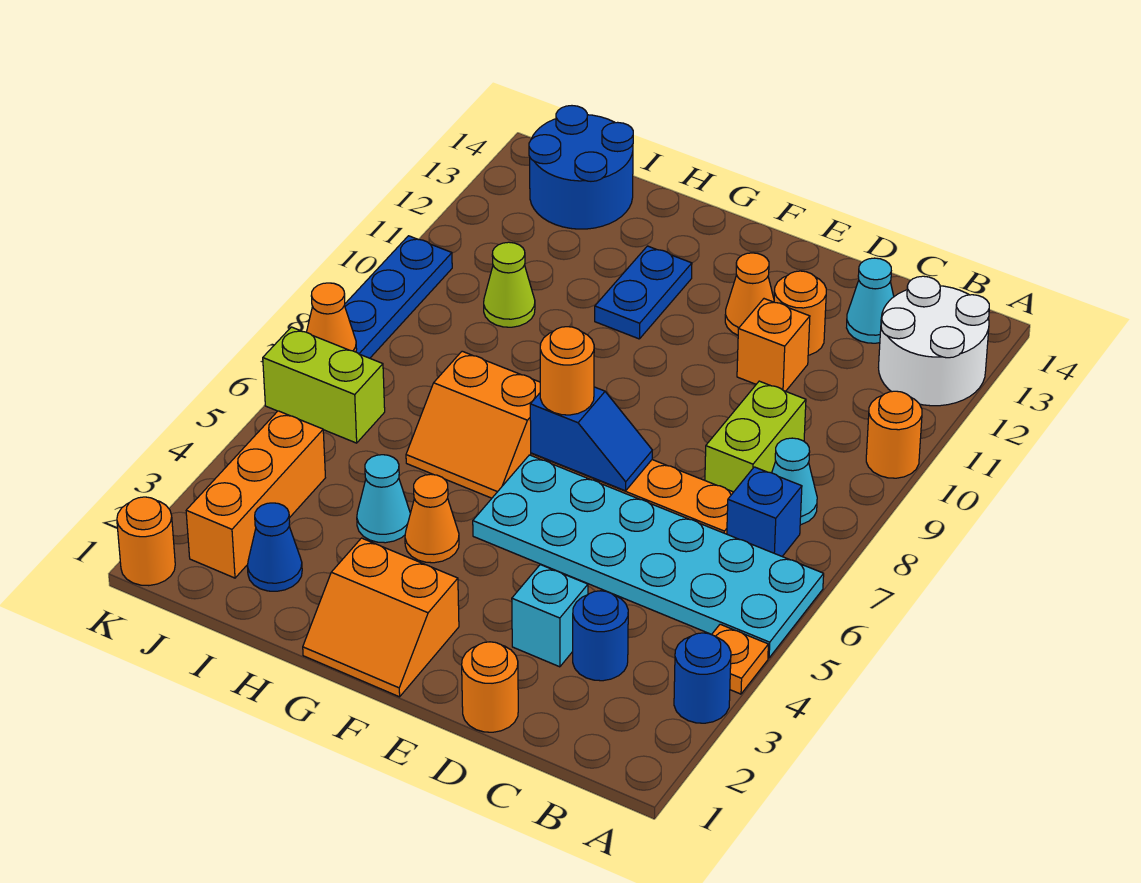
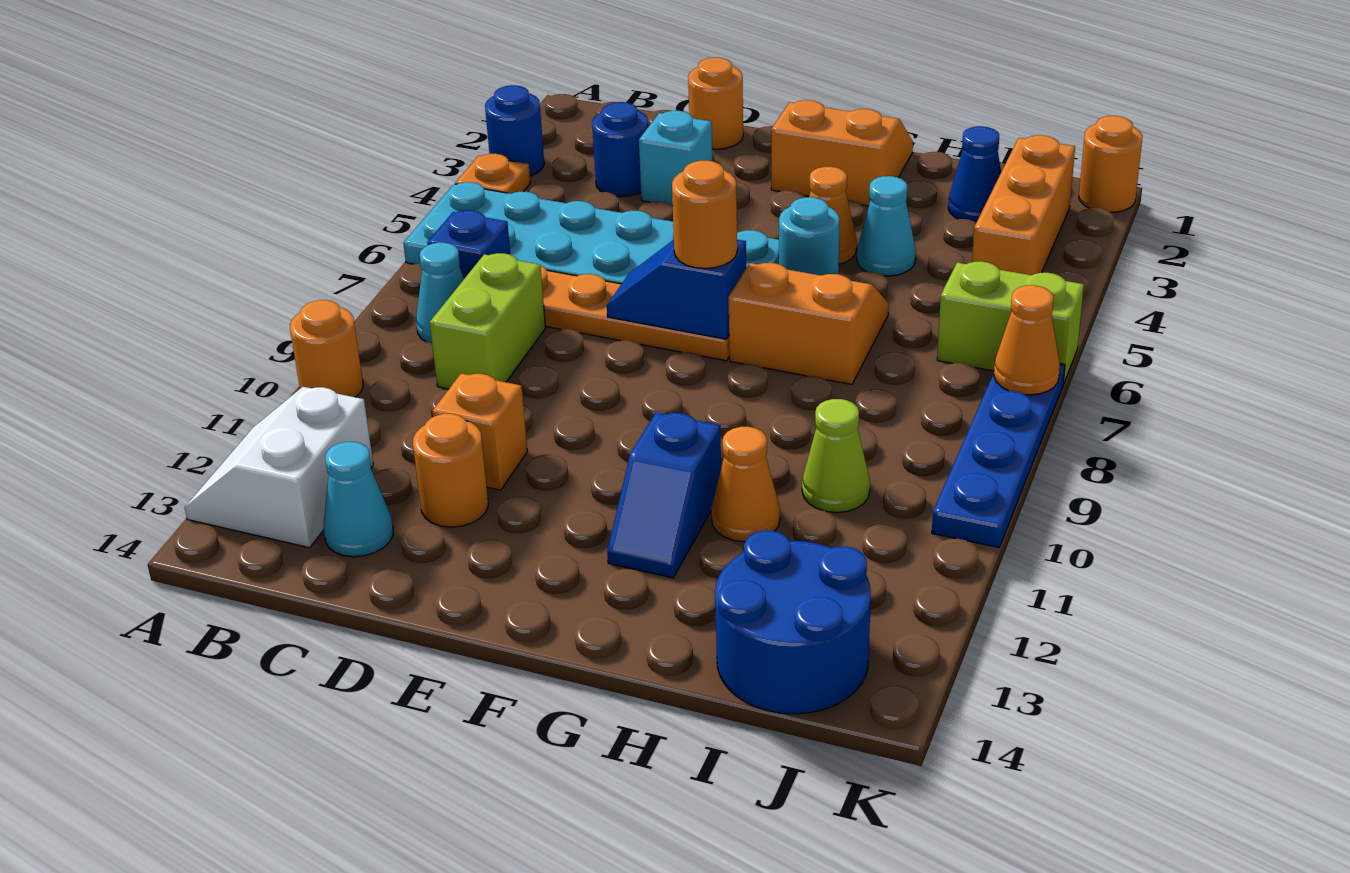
white 2x2 round brick [879,276,989,406] -> white 2x2 slope [185,387,373,548]
orange 1x1 cone [725,253,774,335] -> orange 1x1 cone moved to [711,427,780,542]
none -> cyan 1x1 round brick [779,197,839,275]
blue 1x2 plate [595,246,692,339] -> blue 1x2 slope [607,412,721,578]

